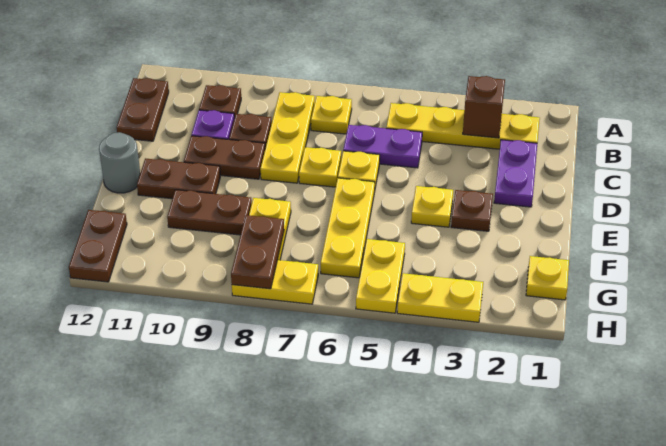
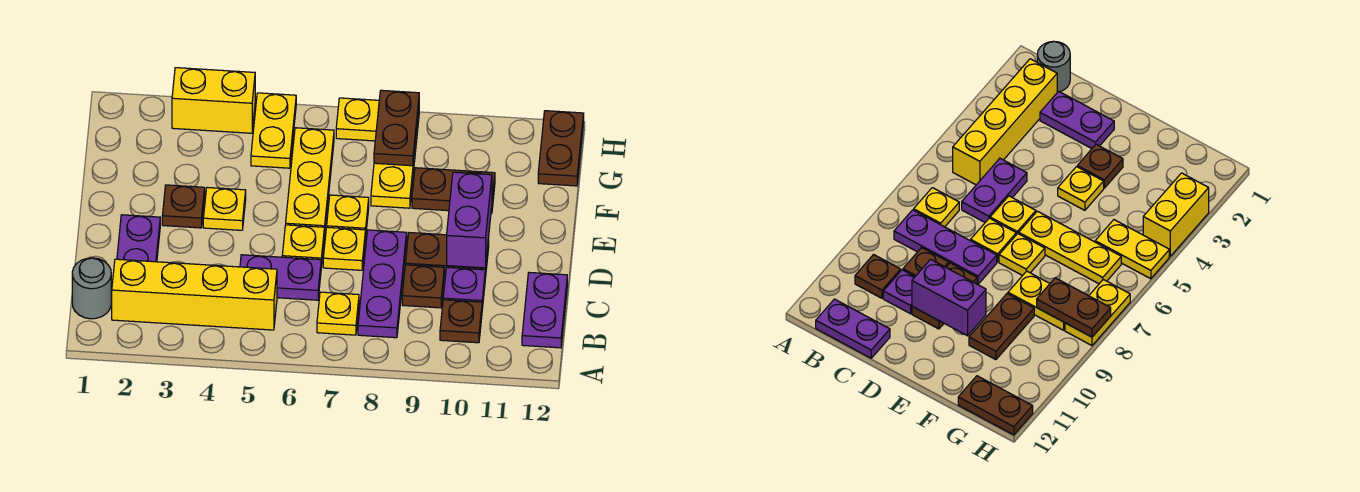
yellow 1x4 plate [386,103,540,149] -> yellow 1x4 brick [112,259,277,330]
brown 1x1 brick [463,76,505,138] -> none
yellow 1x3 plate [260,92,315,183] -> purple 1x3 plate [358,230,407,338]
brown 1x2 plate [117,78,169,141] -> purple 1x2 plate [522,273,567,348]
none -> purple 1x2 brick [447,172,492,268]
brown 1x2 plate [137,158,220,199] -> none
grey 1x1 round brick [99,132,140,193] -> grey 1x1 round brick moved to [72,258,111,319]
yellow 1x1 plate [526,256,569,300] -> yellow 1x1 plate moved to [327,195,369,230]
yellow 1x2 plate [397,273,483,322] -> yellow 1x2 brick [172,68,255,133]

